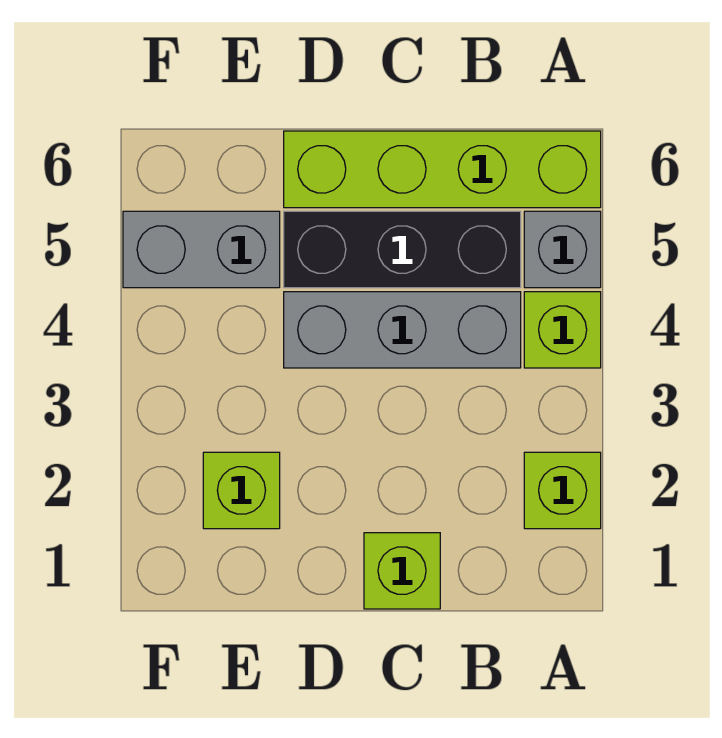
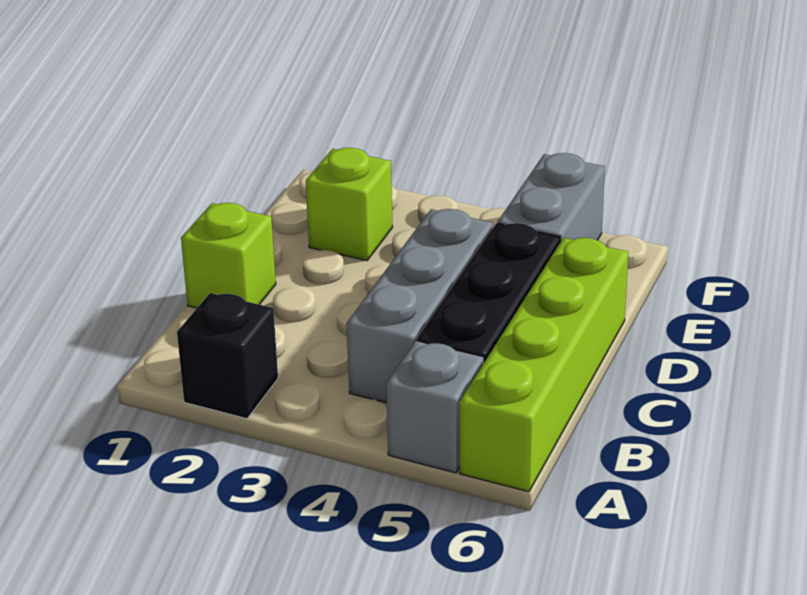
lime 1x1 brick [524,452,601,529] -> black 1x1 brick [177,293,278,419]
lime 1x1 brick [524,292,601,368] -> none

